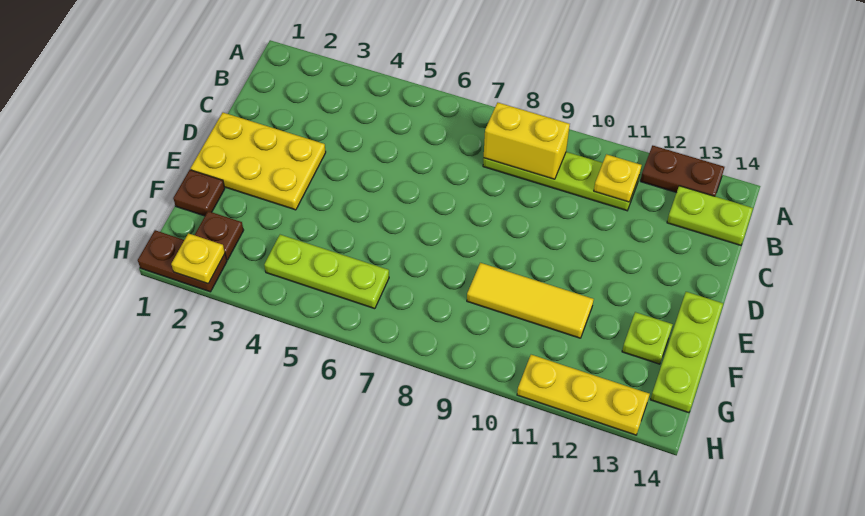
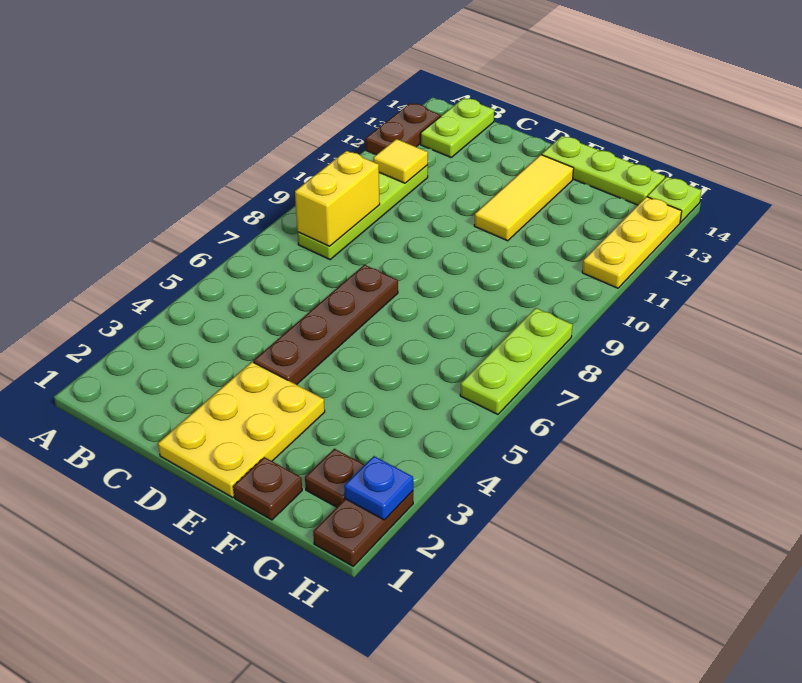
yellow 1x1 plate [594,154,642,202] -> yellow 1x1 tile [373,139,428,183]
none -> brown 1x4 plate [253,265,398,385]
yellow 1x3 tile [467,263,594,338] -> yellow 1x3 tile moved to [474,155,574,241]
lime 1x1 plate [622,312,673,364] -> lime 1x1 plate moved to [647,177,701,222]
lime 1x3 plate [264,235,389,309] -> lime 1x3 plate moved to [460,308,573,414]
yellow 1x1 plate [171,233,225,284] -> blue 1x1 plate [344,456,413,520]

